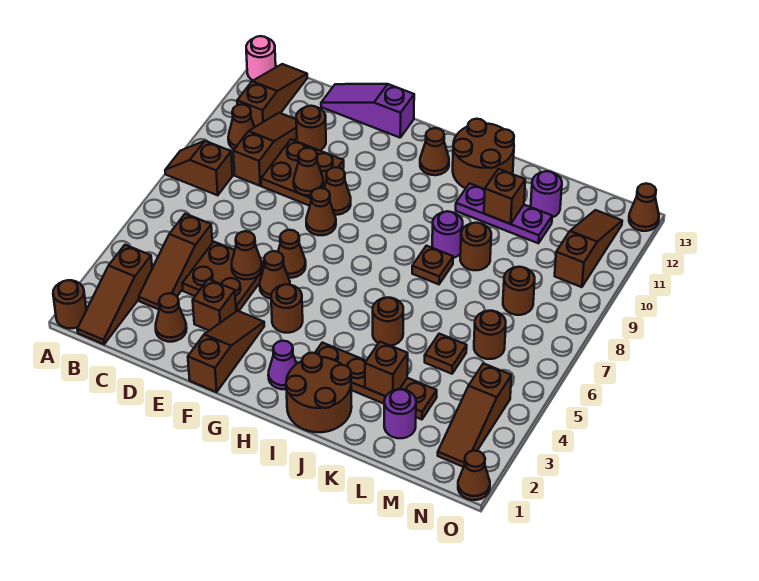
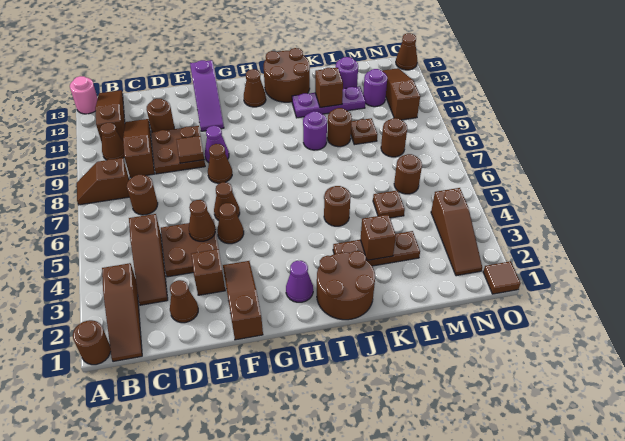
purple 1x3 slope [321,84,414,138] -> purple 1x3 slope turned to [190,60,224,131]
brown 1x1 cone [294,148,323,195] -> brown 1x1 tile [176,136,204,163]
brown 1x1 cone [324,167,351,215] -> purple 1x1 cone [205,126,229,163]
brown 1x1 round brick [271,284,303,333] -> brown 1x1 round brick moved to [127,175,158,215]
brown 1x4 plate [315,343,437,420] -> brown 1x3 plate [333,231,420,266]
brown 1x1 plate [412,246,453,284] -> brown 1x1 plate moved to [351,118,377,145]
purple 1x1 round brick [384,389,416,438] -> purple 1x1 round brick moved to [363,69,387,107]
brown 1x1 cone [458,451,490,500] -> brown 1x1 tile [483,261,521,294]

